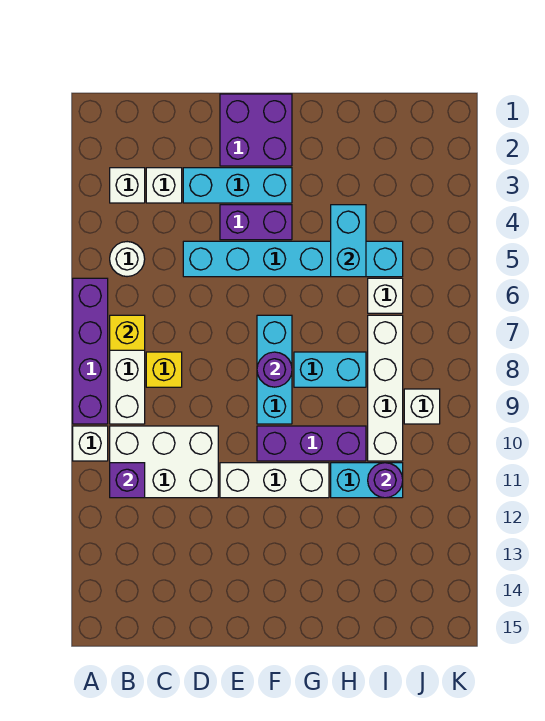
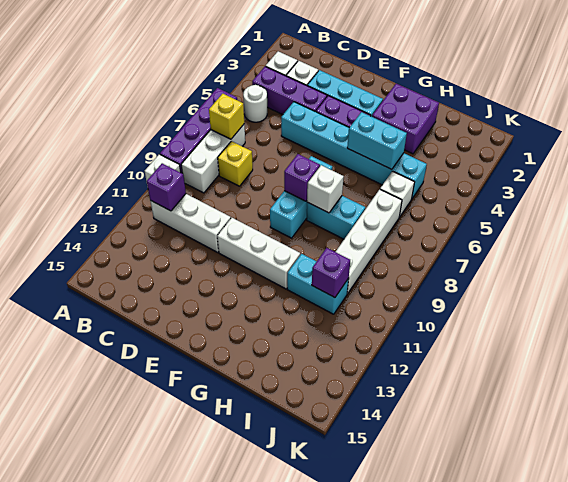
white 2x3 brick [110,426,218,498] -> white 1x3 brick [150,194,231,253]
purple 2x2 brick [220,94,292,166] -> purple 2x2 brick moved to [372,84,439,154]
purple 1x1 round brick [257,352,292,387] -> purple 1x1 brick [284,154,320,201]
purple 1x3 brick [257,426,366,461] -> purple 1x3 brick moved to [252,66,327,115]
cyan 1x2 brick [331,205,366,277] -> cyan 1x2 brick turned to [347,112,407,170]
purple 1x1 round brick [368,463,403,498] -> purple 1x1 brick [312,248,350,298]
white 1x1 brick [404,389,440,424] -> white 1x1 brick moved to [307,165,344,213]

